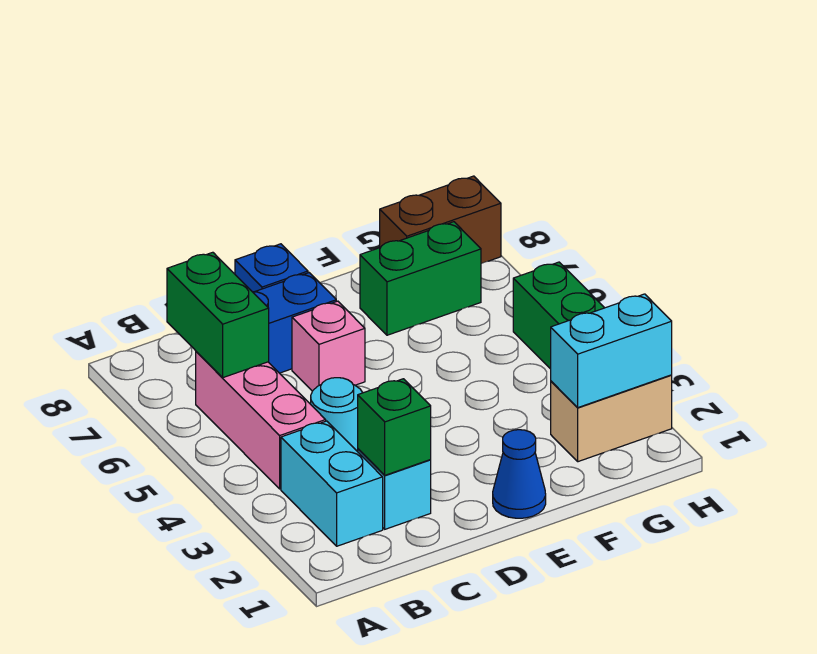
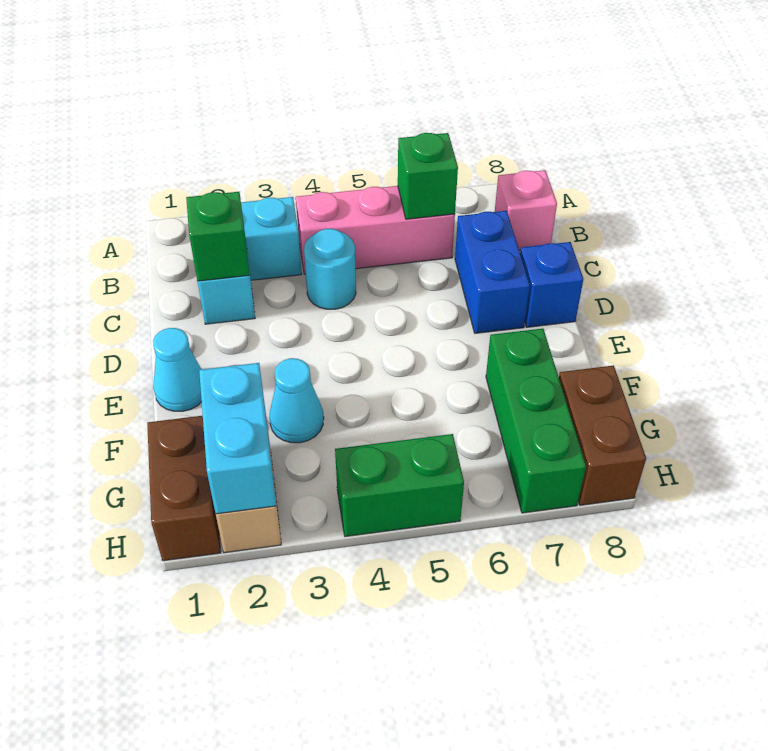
green 1x2 brick [167,252,269,378] -> green 1x1 brick [398,133,458,219]
pink 1x1 brick [292,301,365,391] -> pink 1x1 brick moved to [495,170,557,250]
blue 1x1 cone [493,430,546,518] -> cyan 1x1 cone [153,328,202,411]
none -> cyan 1x1 cone [269,358,324,443]
green 1x2 brick [360,222,481,335] -> green 1x3 brick [486,329,586,513]
none -> brown 1x2 brick [147,416,221,561]

